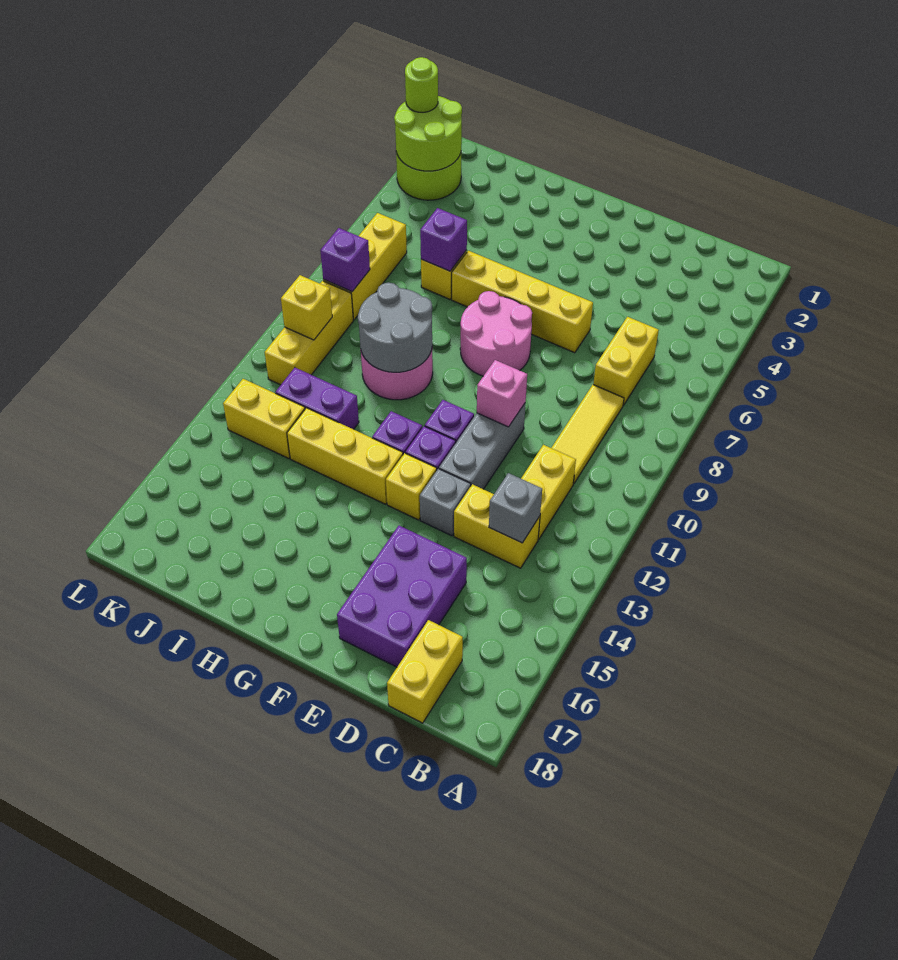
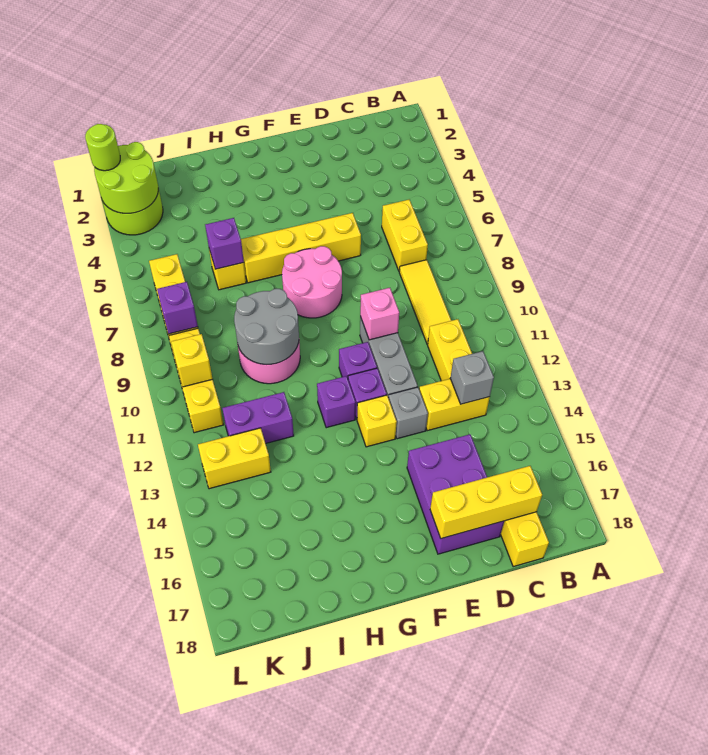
yellow 1x3 brick [287,408,403,504] -> yellow 1x3 brick moved to [430,466,542,539]

